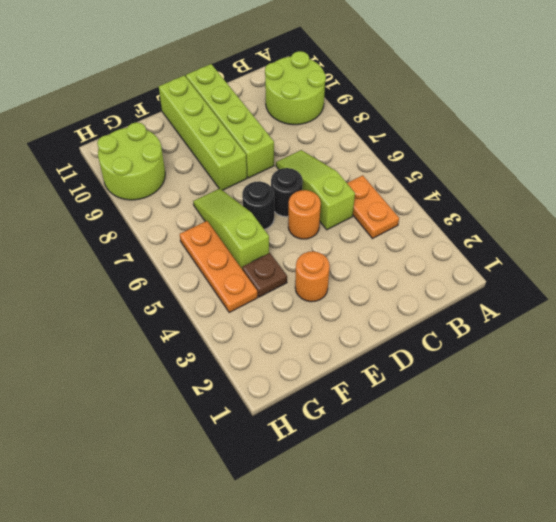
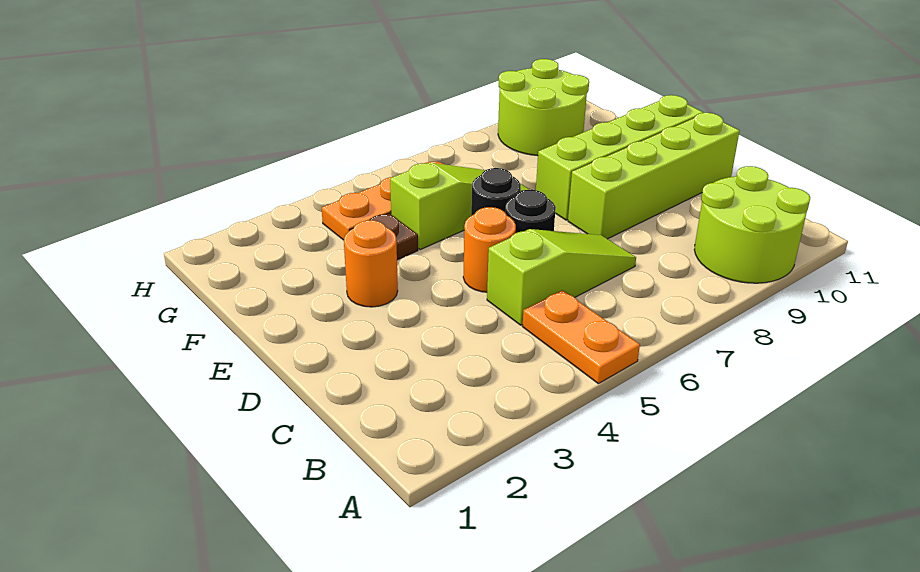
orange 1x2 plate [347,175,399,239] -> orange 1x2 plate turned to [522,290,640,384]

